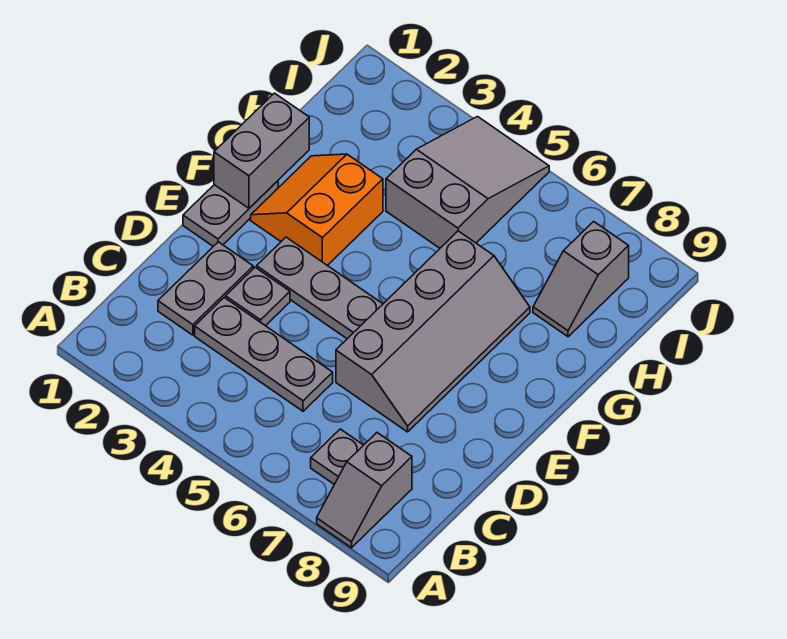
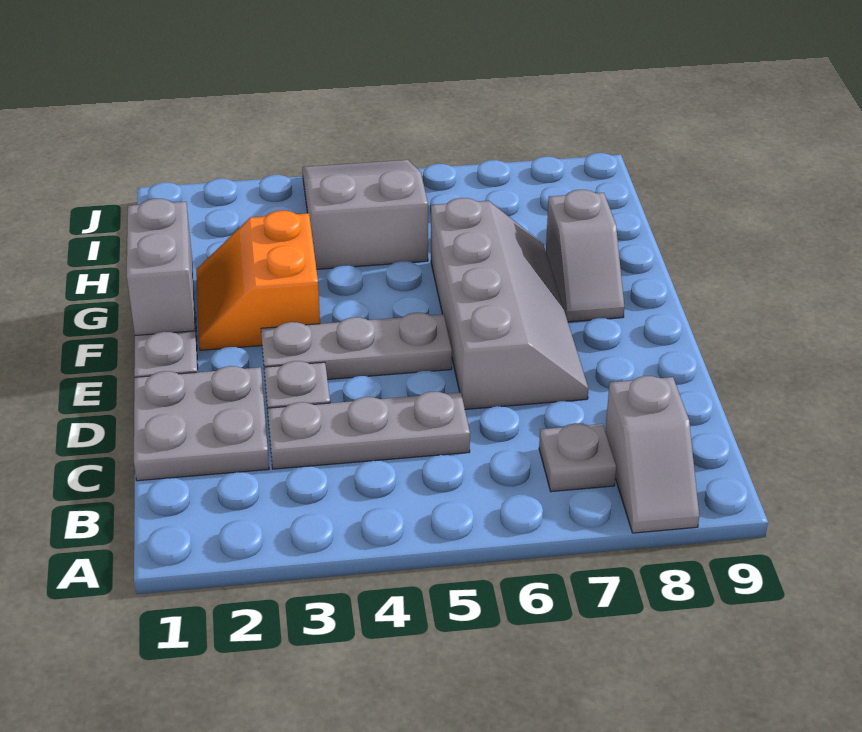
grey 1x2 plate [158,242,253,335] -> grey 2x2 plate [134,366,269,481]
grey 1x2 slope [533,222,629,337] -> grey 1x2 slope moved to [546,190,624,322]

